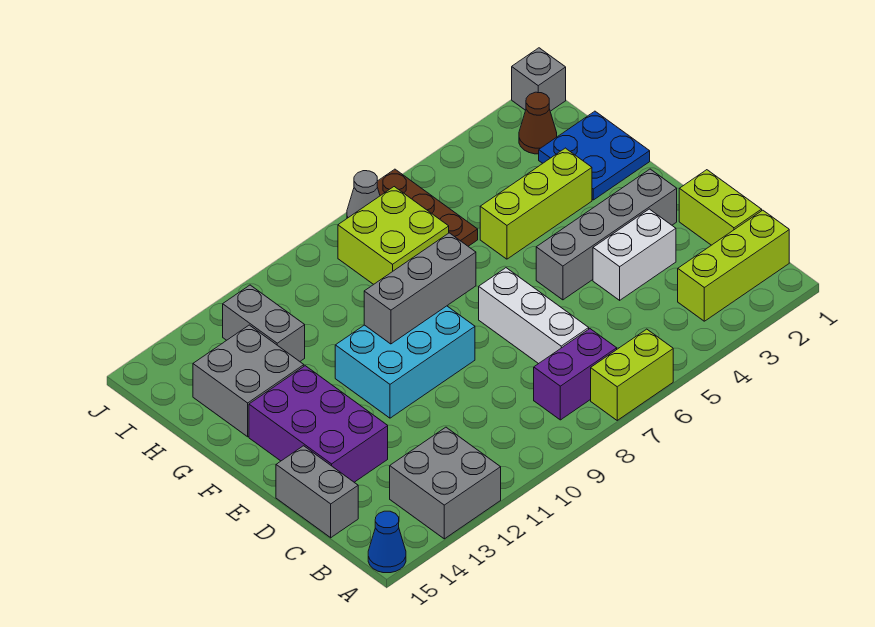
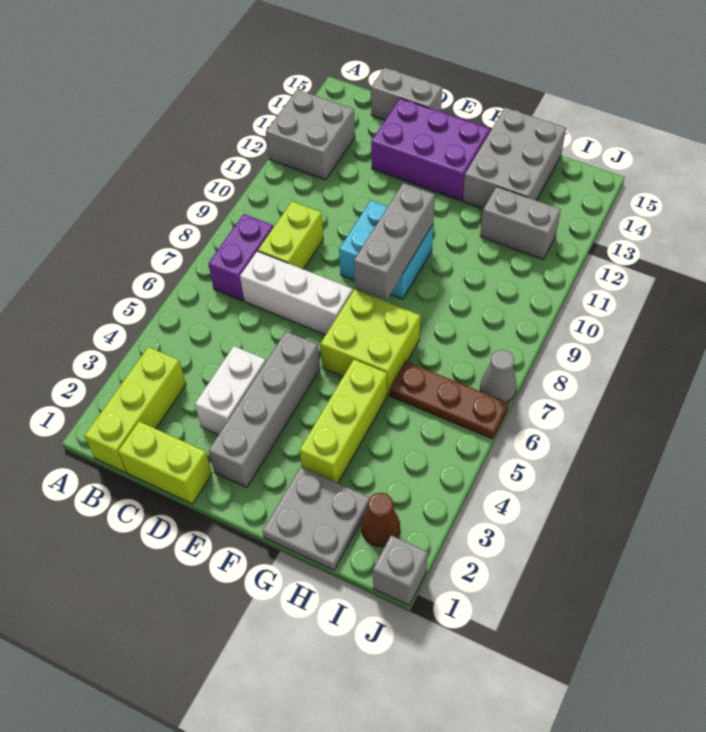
lime 1x2 brick [591,329,673,420] -> lime 1x2 brick moved to [258,201,323,269]
blue 1x1 cone [368,511,406,573] -> none
cyan 2x3 brick [335,306,475,418] -> cyan 2x2 brick [339,200,433,299]
blue 2x2 plate [539,111,650,200] -> grey 2x2 plate [263,467,370,570]
grey 2x2 brick [193,325,304,437] -> grey 2x3 brick [463,107,566,209]
lime 2x2 brick [338,187,449,284] -> lime 2x2 brick moved to [320,289,420,395]

